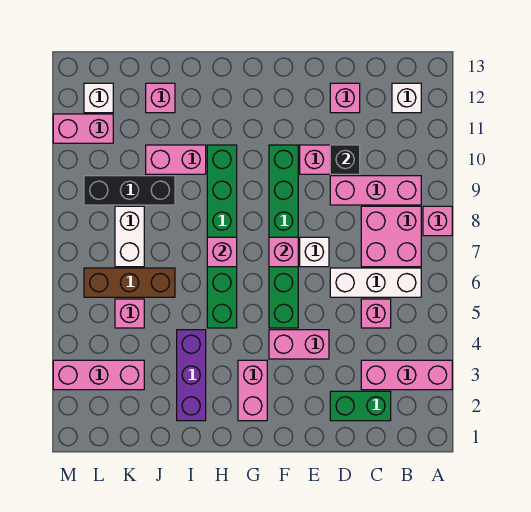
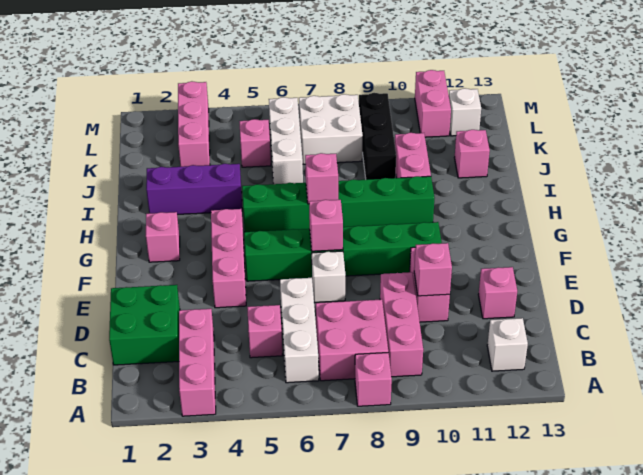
green 1x2 brick [330,391,391,421] -> green 2x2 brick [109,285,180,365]
black 1x1 brick [330,145,360,174] -> pink 1x1 brick [414,243,452,296]
pink 1x2 brick [269,330,329,359] -> pink 1x3 brick [211,209,246,308]
pink 1x2 brick [238,360,267,421] -> pink 1x1 brick [146,212,180,262]
brown 1x3 brick [84,268,175,297] -> white 1x3 brick [269,97,303,184]
white 1x2 brick [115,206,144,267] -> white 2x2 brick [299,94,363,164]

